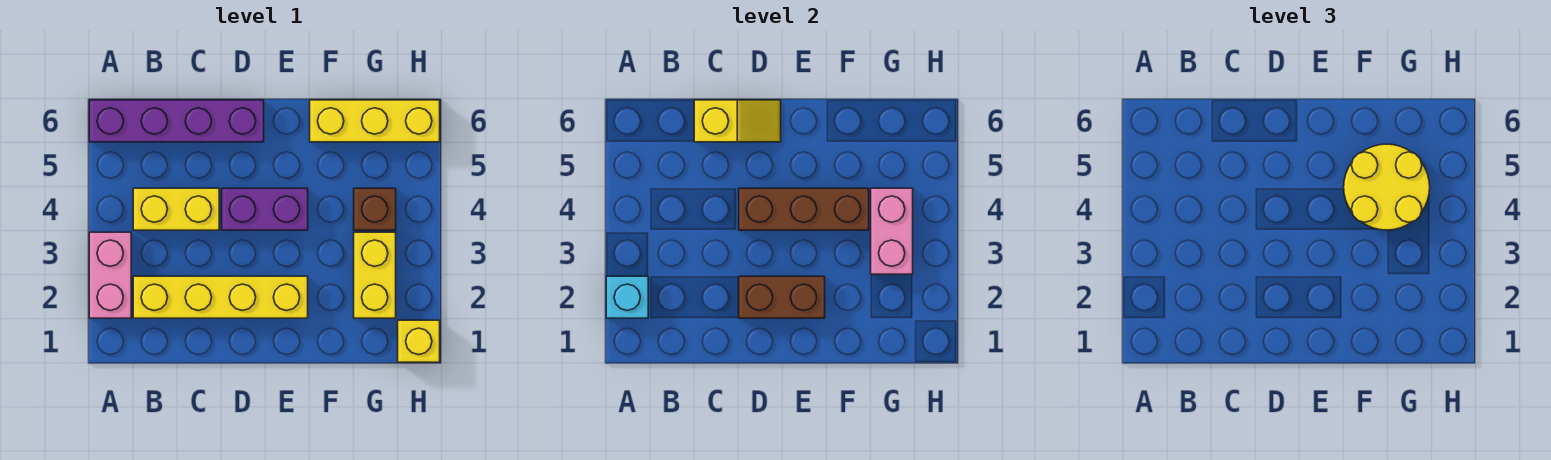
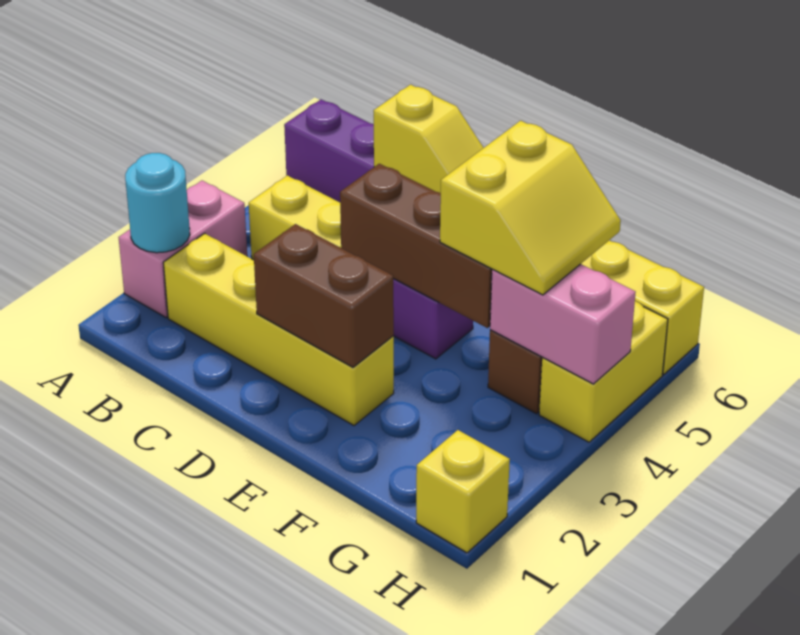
cyan 1x1 brick [606,276,648,318] -> cyan 1x1 round brick [125,153,190,253]
yellow 2x2 round brick [1344,144,1430,230] -> yellow 2x2 slope [440,121,621,295]
yellow 1x2 brick [354,232,396,318] -> yellow 1x2 brick moved to [539,301,668,442]
pink 1x2 brick [871,188,913,274] -> pink 1x2 brick turned to [490,264,636,384]

